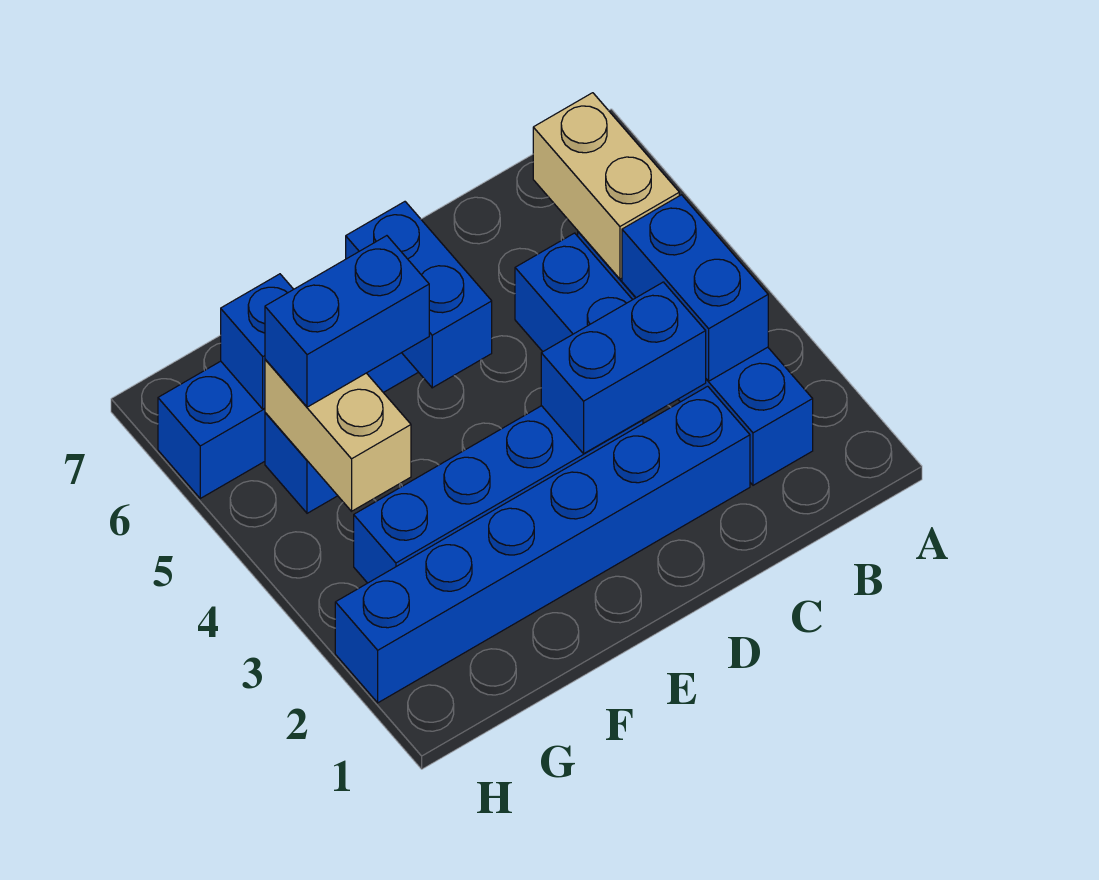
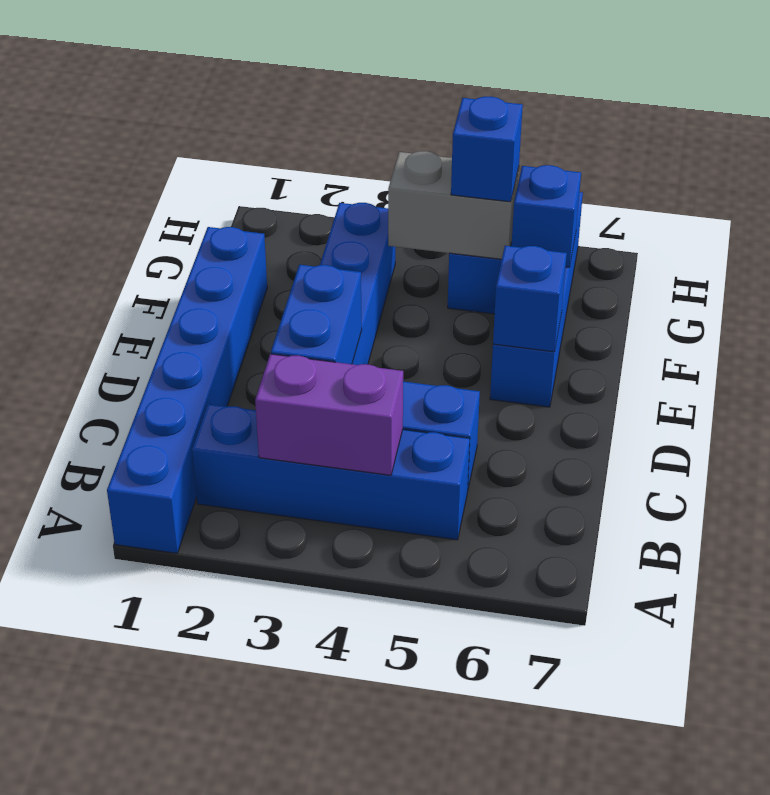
blue 1x2 brick [622,195,768,381] -> purple 1x2 brick [255,354,403,475]
tan 1x2 brick [533,93,679,279] -> none
blue 1x6 brick [335,386,750,703] -> blue 1x6 brick moved to [107,227,267,553]
blue 1x2 brick [346,202,492,388] -> blue 1x1 brick [493,246,567,352]
blue 1x2 brick [265,236,429,407] -> blue 1x1 brick [451,97,523,202]
tan 1x2 brick [265,359,411,511] -> grey 1x2 brick [388,151,519,259]

